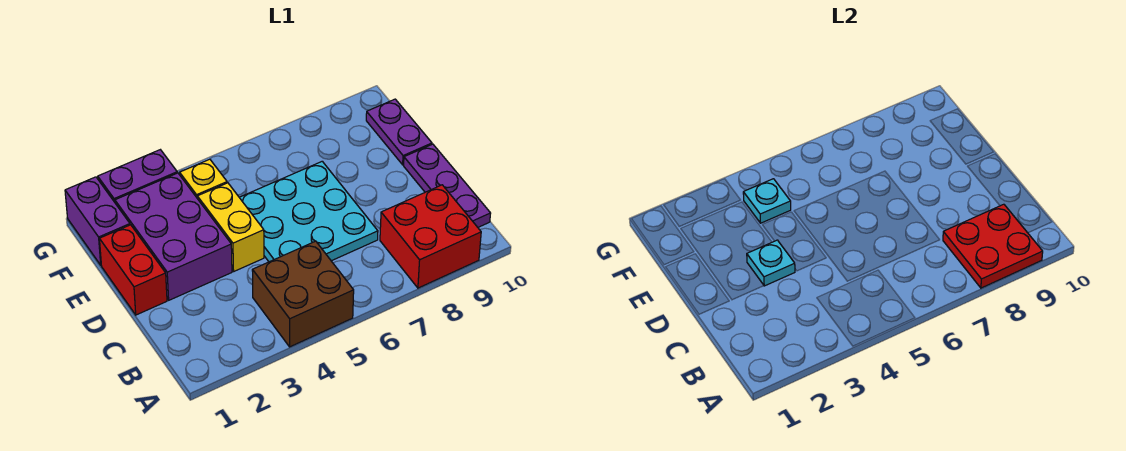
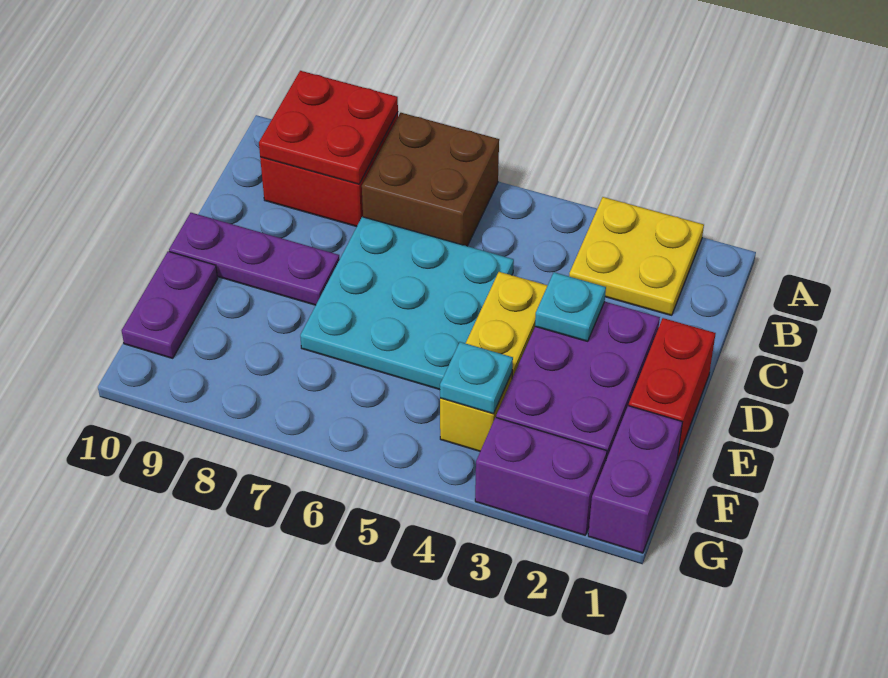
none -> yellow 2x2 plate [569,197,704,315]
brown 2x2 brick [252,241,354,347] -> brown 2x2 brick moved to [362,113,499,246]
purple 1x3 plate [404,144,491,227] -> purple 1x3 plate turned to [169,213,340,305]

